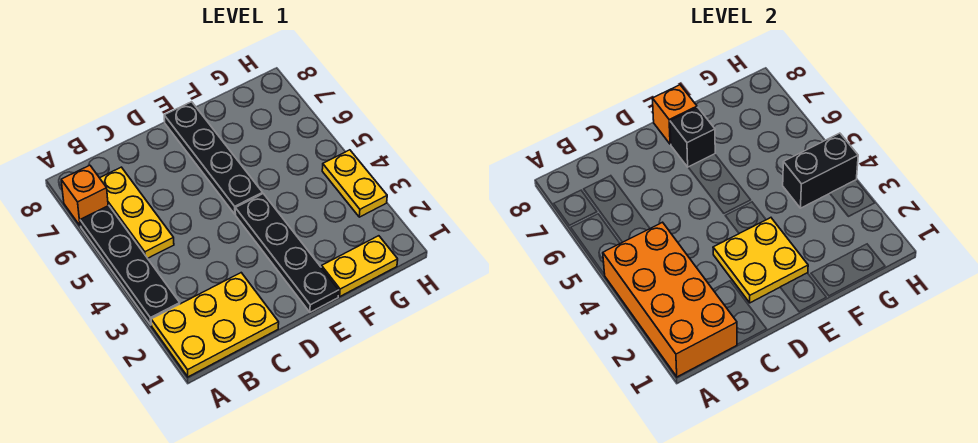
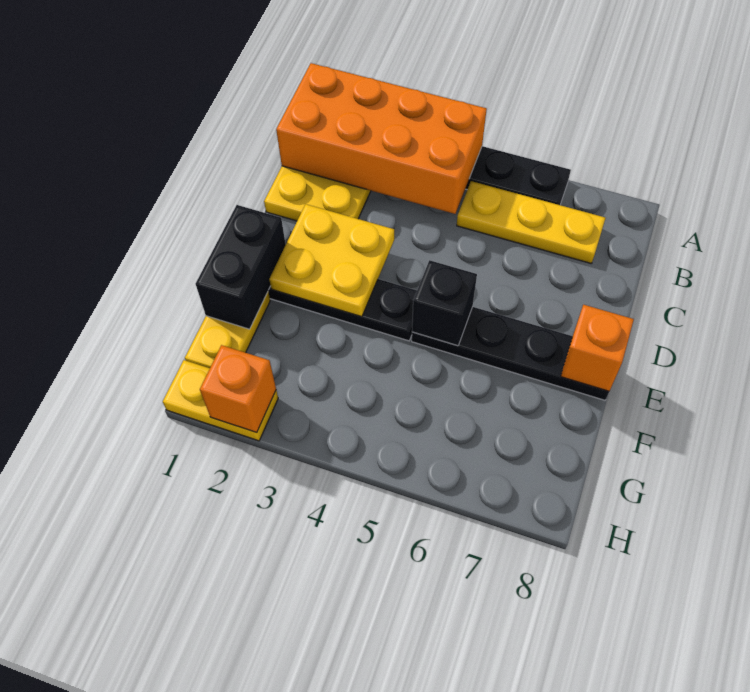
orange 1x1 brick [61,165,108,226] -> orange 1x1 brick moved to [200,345,276,432]
black 1x1 brick [670,107,715,167] -> black 1x1 brick moved to [412,260,477,346]
black 1x2 brick [783,133,858,208] -> black 1x2 brick moved to [196,205,286,329]
yellow 1x2 plate [322,150,387,217] -> yellow 1x2 plate moved to [163,360,278,441]

